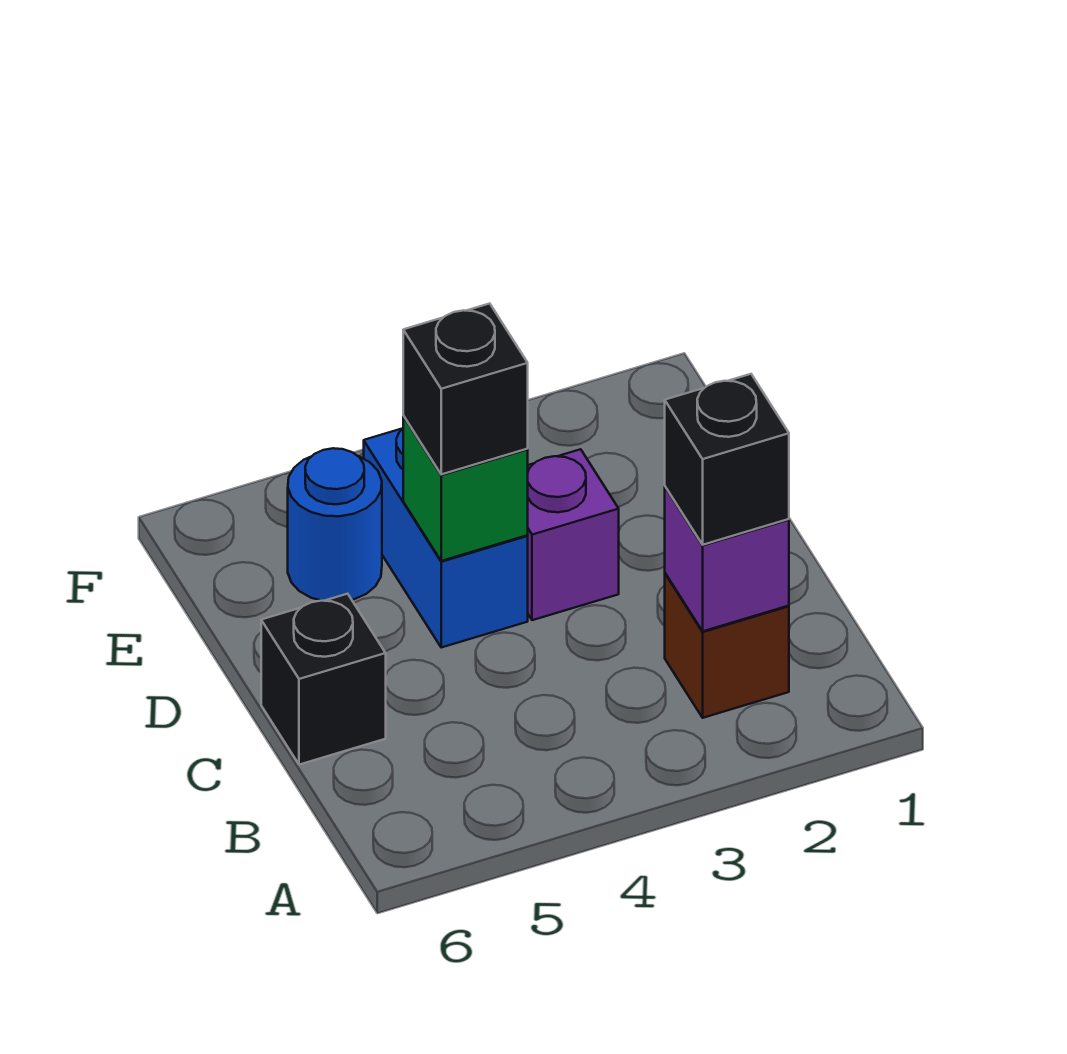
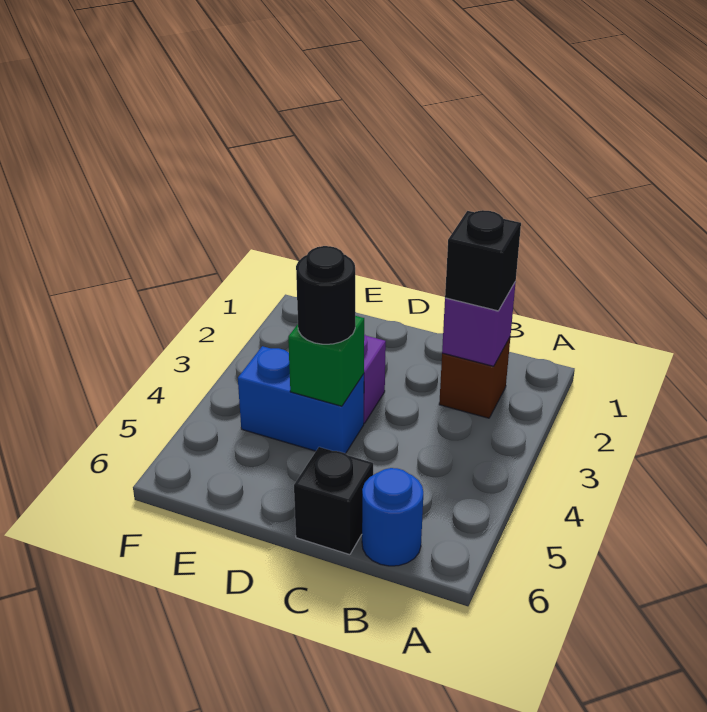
black 1x1 brick [403,304,528,474] -> black 1x1 round brick [296,246,355,344]
blue 1x1 round brick [288,448,382,601] -> blue 1x1 round brick moved to [362,468,423,566]

